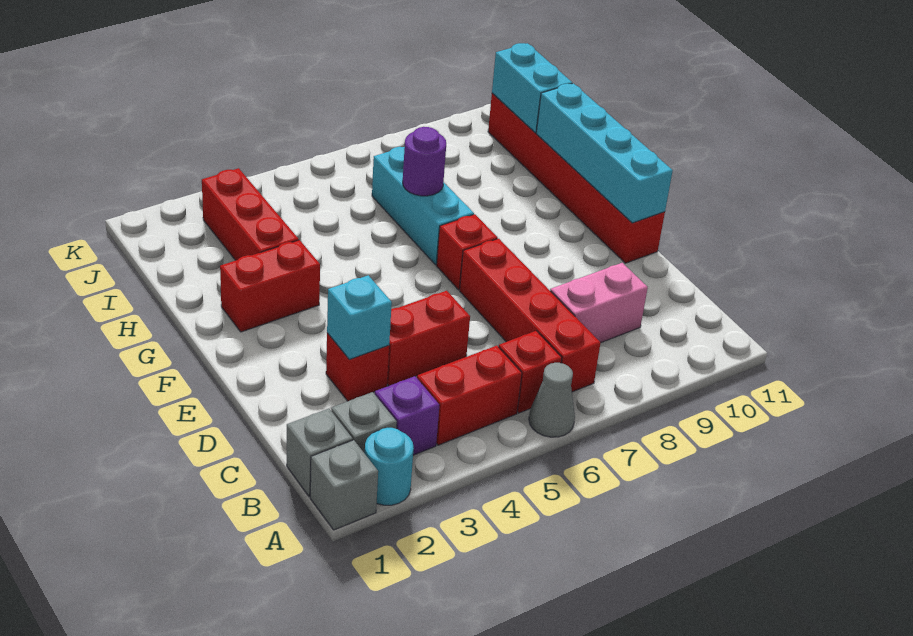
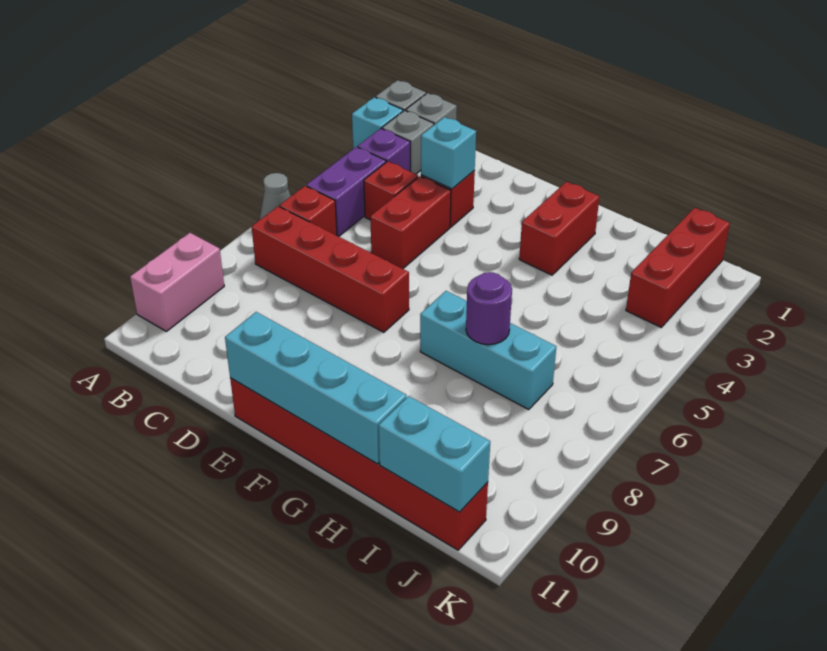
cyan 1x1 round brick [365,428,414,505] -> cyan 1x1 brick [352,97,403,149]
red 1x2 brick [417,346,522,445] -> purple 1x2 brick [306,147,386,237]
pink 1x2 brick [550,263,648,342] -> pink 1x2 brick moved to [130,233,224,331]
red 1x1 brick [437,214,498,290] -> red 1x1 brick moved to [364,161,418,220]
red 1x3 brick [202,168,299,260] -> red 1x3 brick turned to [626,208,730,327]

